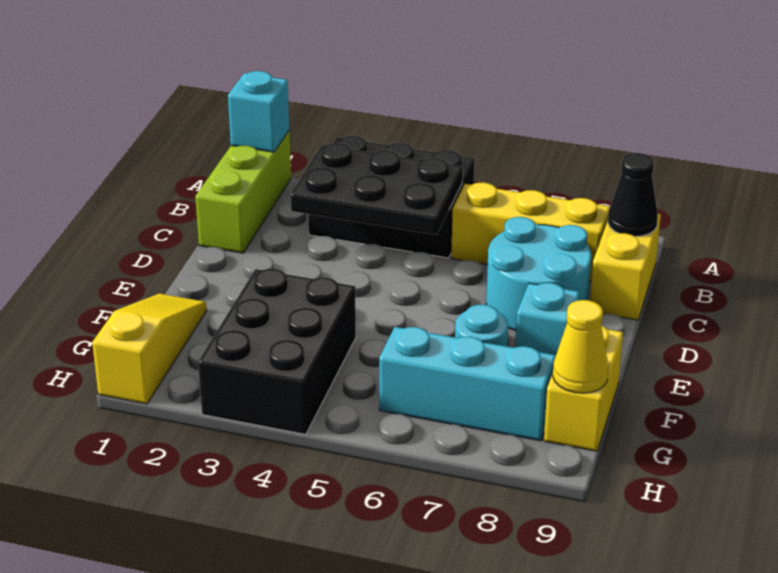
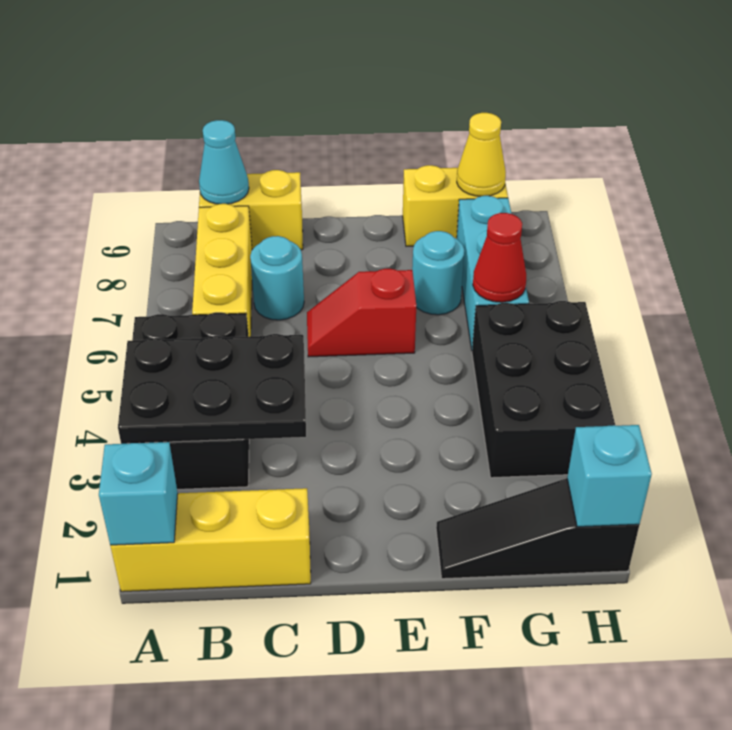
lime 1x3 brick [195,131,291,253] -> yellow 1x3 brick [110,488,311,592]
black 2x3 plate [290,143,463,235] -> black 2x3 plate turned to [118,334,306,444]
black 1x1 cone [608,153,658,237] -> cyan 1x1 cone [199,120,249,204]
cyan 2x2 round brick [486,217,591,330] -> cyan 1x1 round brick [250,236,304,320]
none -> red 1x2 slope [307,269,416,357]
cyan 1x1 brick [515,283,579,355] -> cyan 1x1 brick moved to [567,425,652,527]
yellow 1x3 slope [92,294,207,404] -> black 1x3 slope [436,478,639,579]
black 2x3 brick [198,269,356,434] -> black 2x3 brick turned to [472,301,615,478]
none -> red 1x1 cone [473,213,526,302]

